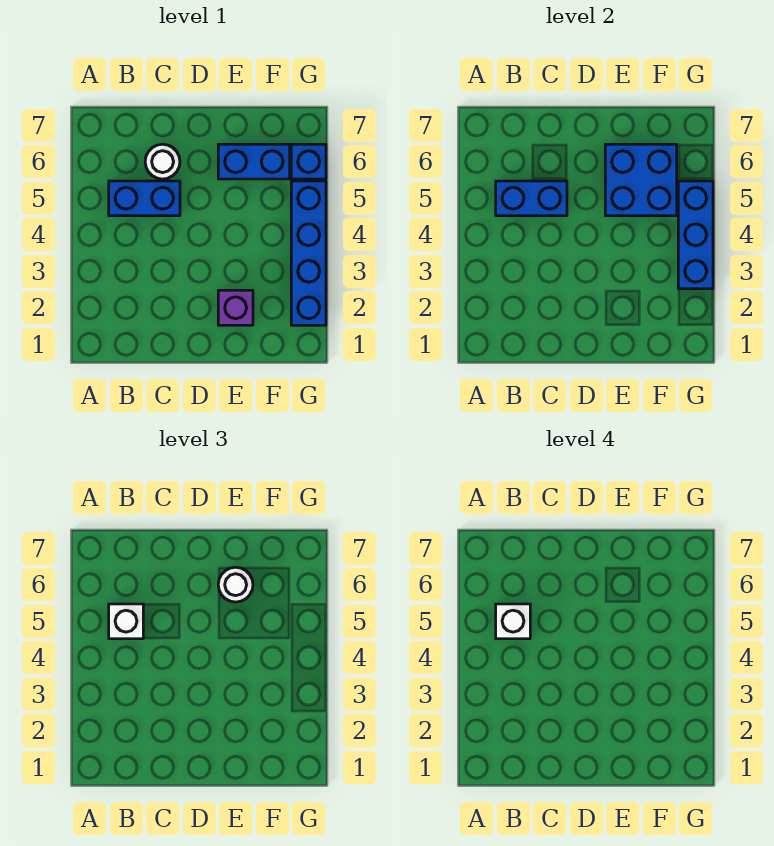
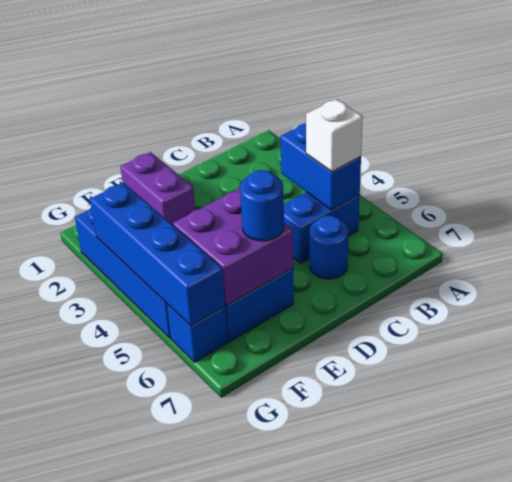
blue 1x2 brick [496,181,567,216] -> blue 1x2 brick turned to [280,123,361,210]
white 1x1 brick [496,604,530,639] -> none
white 1x1 round brick [145,144,180,179] -> blue 1x1 round brick [309,216,349,279]
purple 1x1 brick [218,290,253,325] -> purple 1x2 brick [120,152,195,225]
blue 2x2 brick [605,144,677,216] -> purple 2x2 brick [173,188,293,305]
white 1x1 round brick [218,567,253,602] -> blue 1x1 round brick [240,170,284,241]
blue 1x3 brick [678,181,713,289] -> blue 1x4 brick [90,183,225,326]

